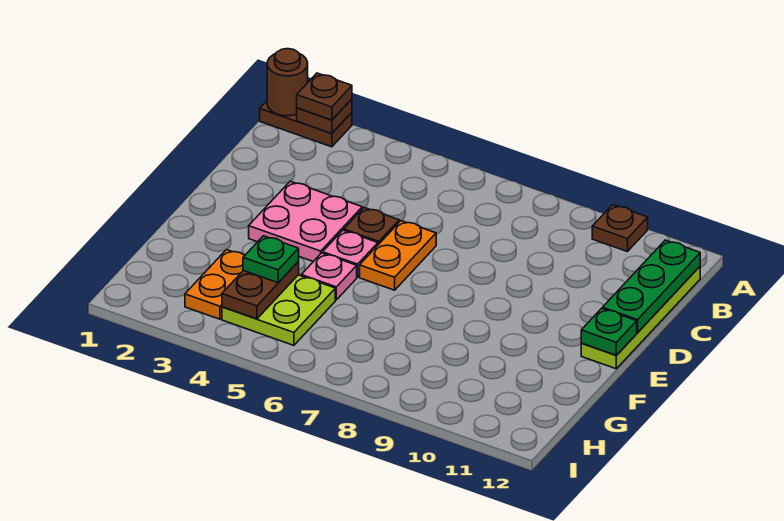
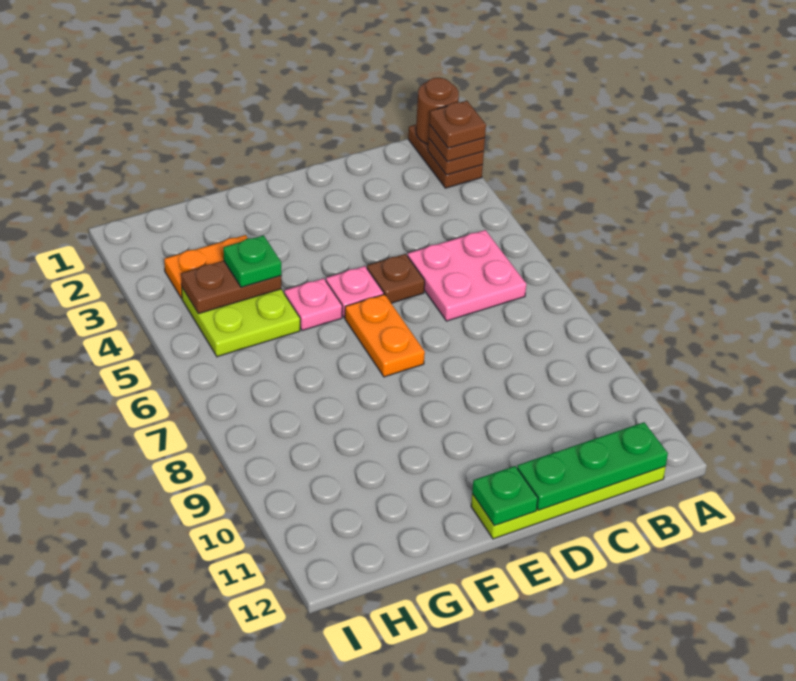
brown 1x1 plate [592,205,648,252] -> brown 1x1 plate moved to [429,101,486,148]
pink 2x2 plate [249,181,362,262] -> pink 2x2 plate moved to [408,230,526,321]
orange 1x2 plate [360,221,436,290] -> orange 1x2 plate turned to [345,294,425,377]

